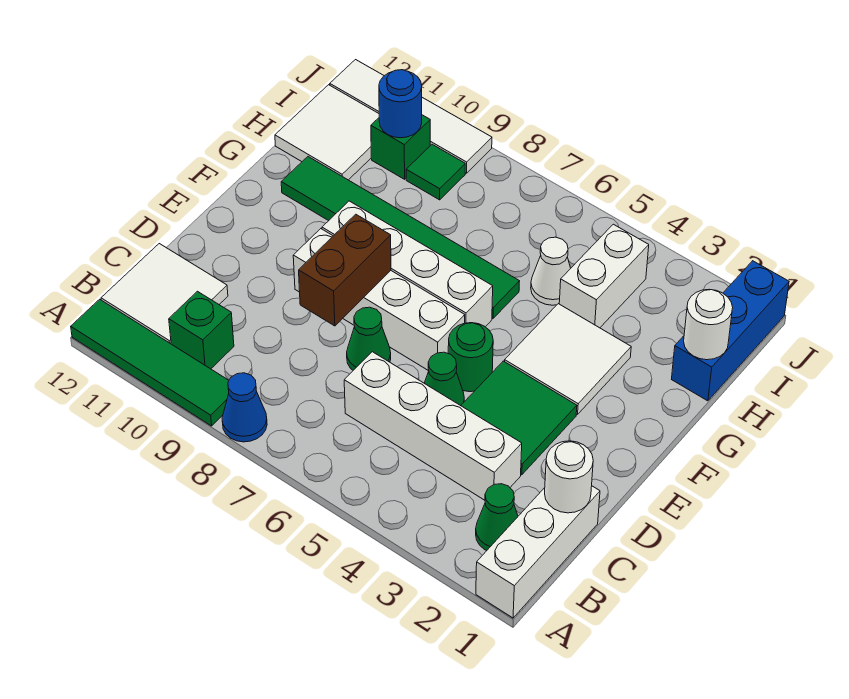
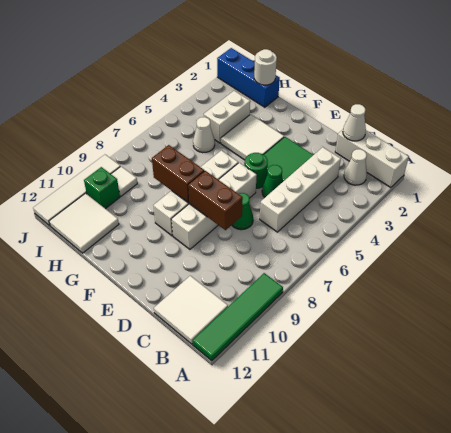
blue 1x1 cone [222,373,267,442] -> none
green 1x1 cone [476,484,518,550] -> white 1x1 cone [344,149,367,185]
green 1x1 brick [169,291,234,369] -> none
white 1x1 round brick [545,441,593,513] -> white 1x1 cone [343,104,366,141]
none -> brown 1x2 brick [152,145,204,203]
green 1x6 tile [281,157,520,318] -> none
white 1x2 brick [559,224,649,328] -> white 1x2 brick turned to [204,91,250,143]
green 1x1 tile [406,144,465,200] -> white 1x1 tile [111,166,137,196]
blue 1x1 round brick [379,70,422,138] -> none

